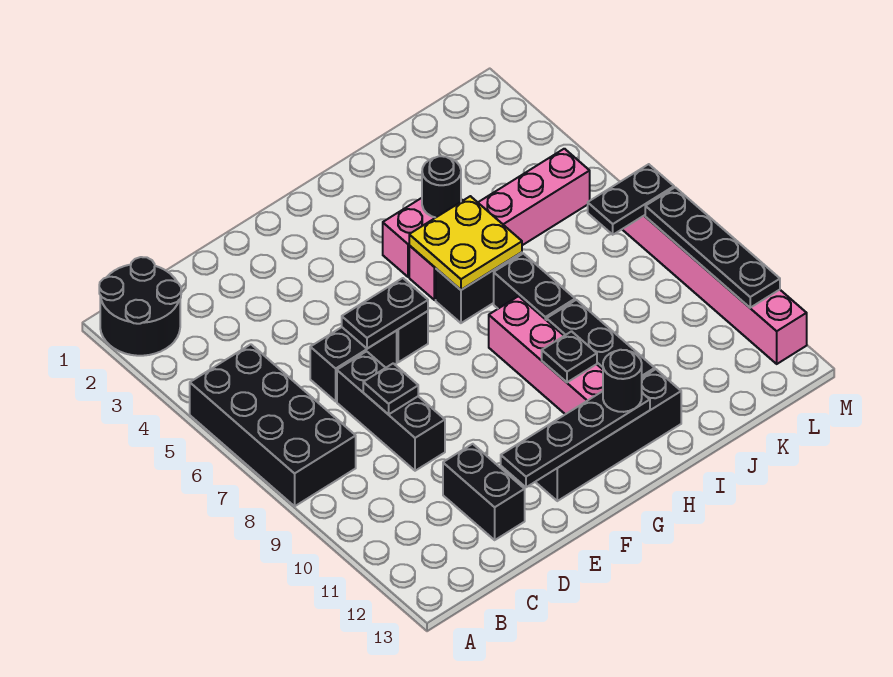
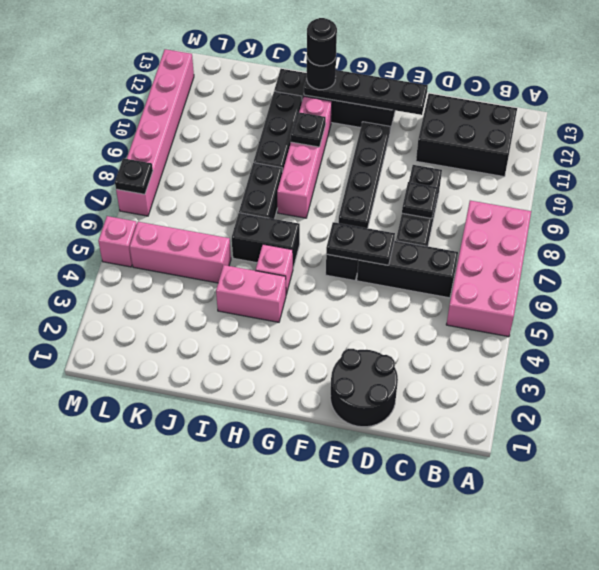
black 2x2 round brick [99,257,181,356] -> black 2x2 round brick moved to [331,349,398,427]
black 2x4 brick [190,344,356,506] -> pink 2x4 brick [446,201,531,337]
black 1x2 brick [310,327,397,401] -> black 1x3 brick [357,241,458,298]
black 1x2 brick [443,444,525,540] -> black 2x3 brick [416,93,517,177]
yellow 2x2 plate [409,196,522,290] -> none
black 1x1 round brick [422,156,461,218] -> black 1x1 round brick moved to [307,18,337,66]
black 1x2 plate [588,164,674,235] -> black 1x1 plate [115,158,153,194]
none -> pink 1x1 brick [98,216,137,267]
black 1x4 plate [645,187,780,308] -> black 1x4 plate moved to [338,122,390,228]

